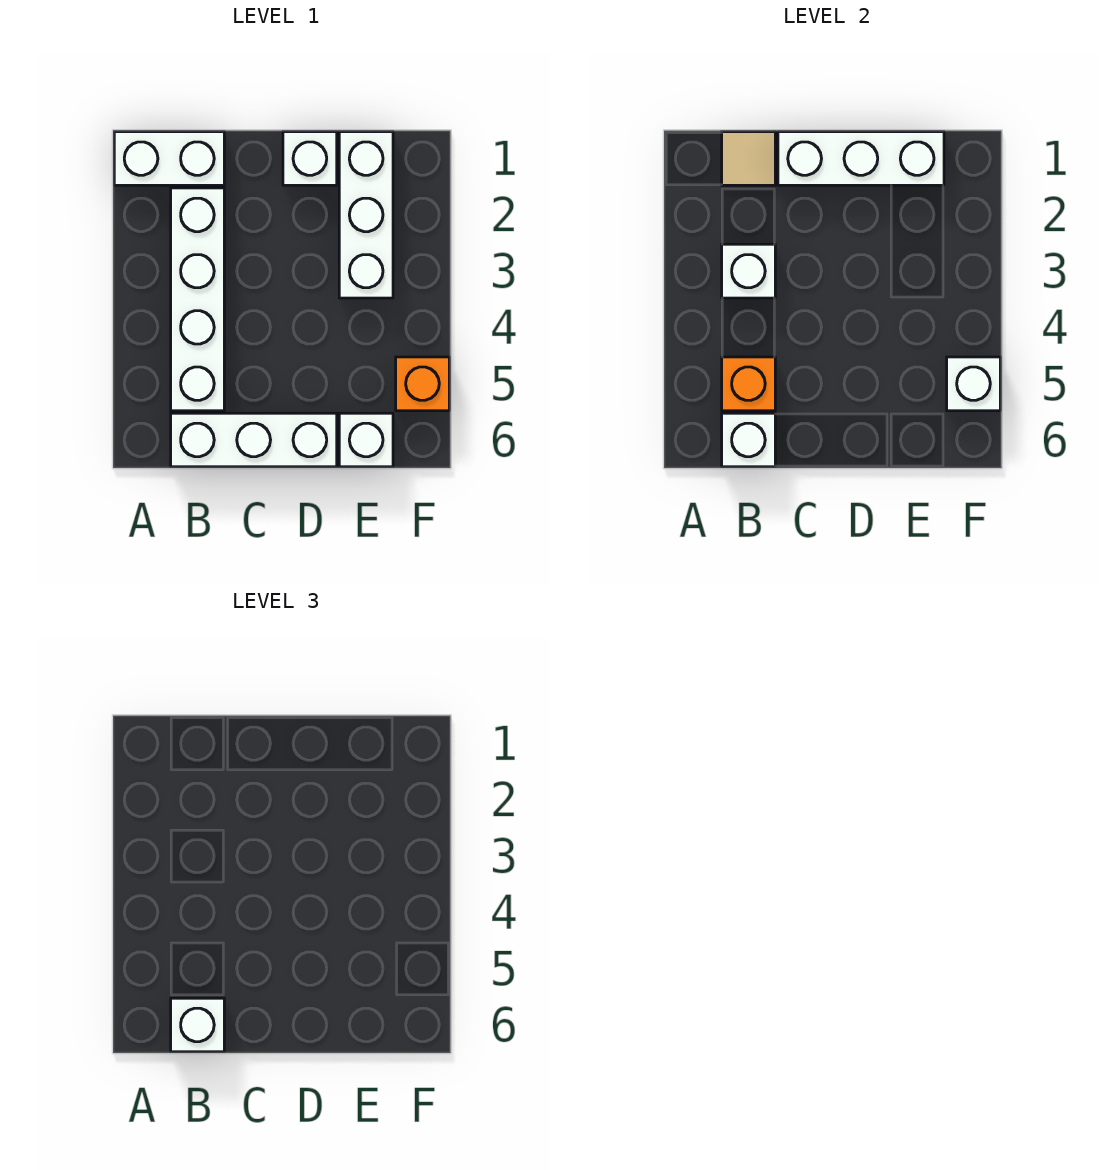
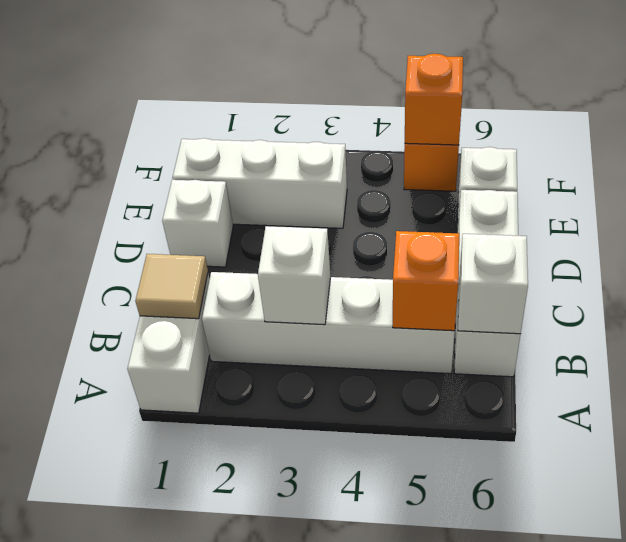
white 1x1 brick [171,998,224,1052] -> none
white 1x3 brick [778,132,944,185] -> none
white 1x1 brick [947,357,1000,411] -> orange 1x1 brick [405,54,463,145]

